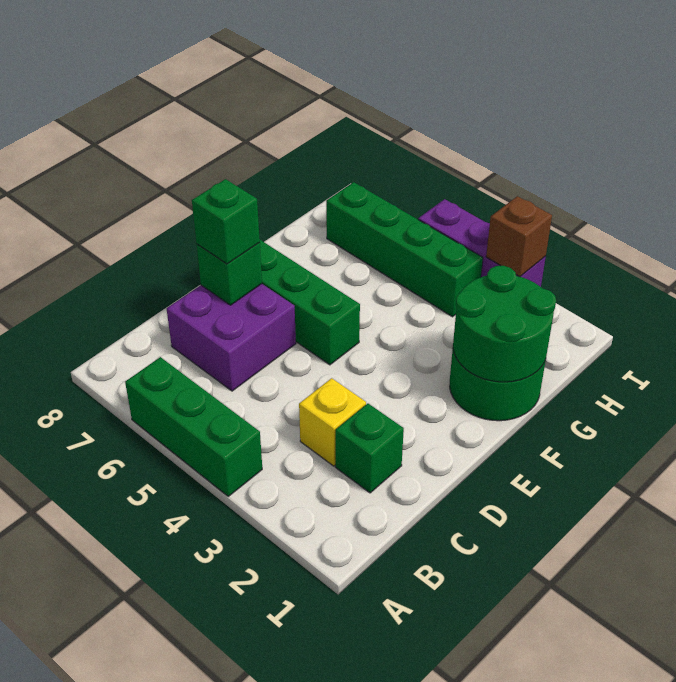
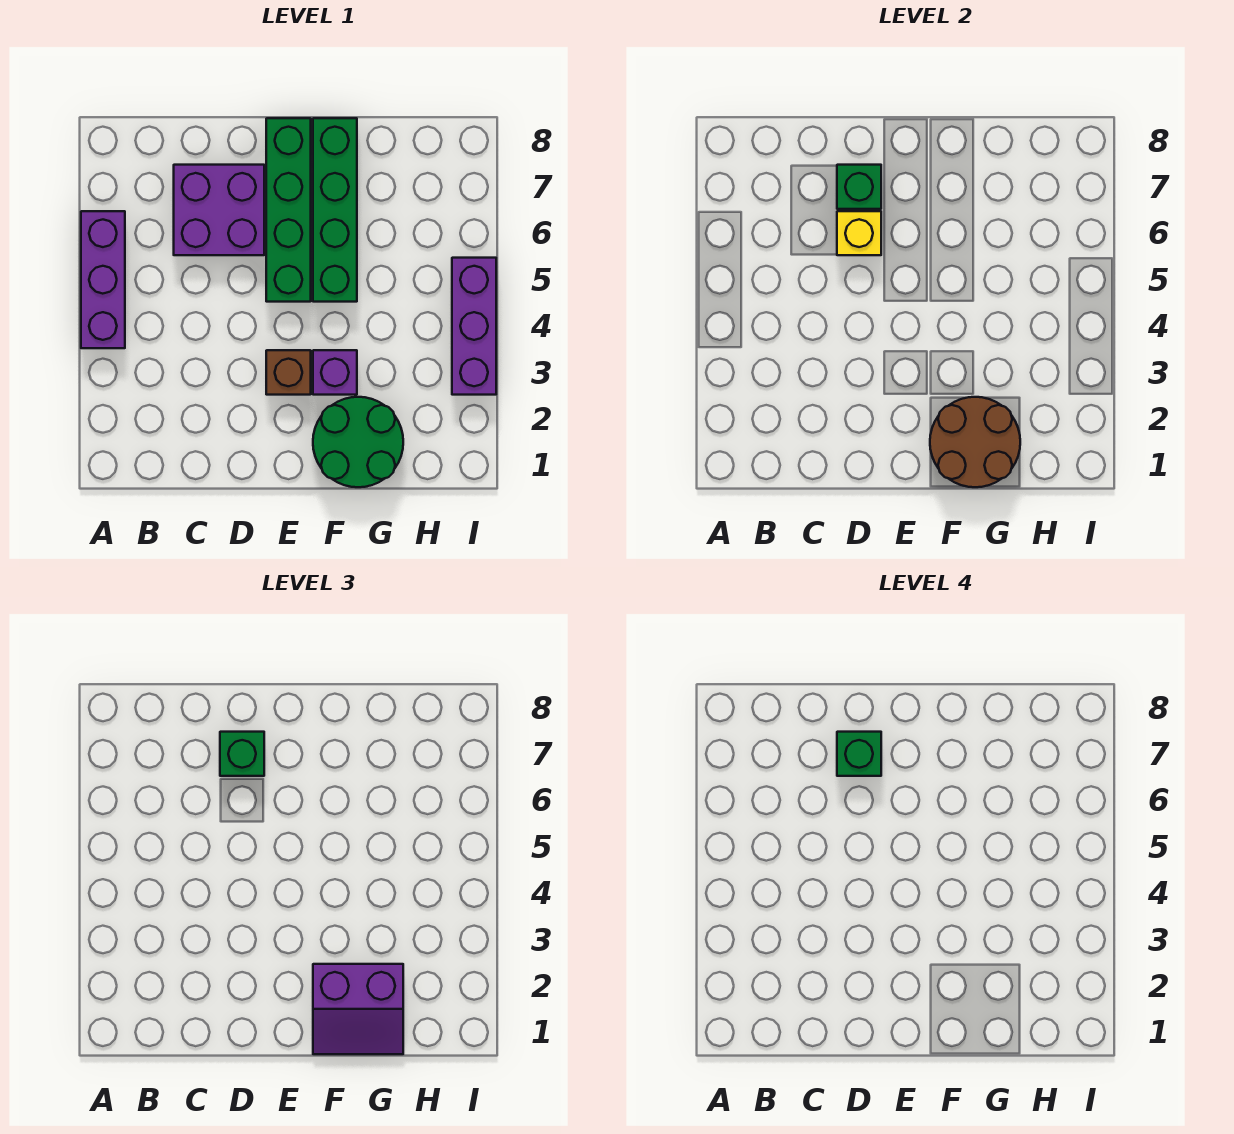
green 1x3 brick [125,357,262,496] -> purple 1x3 brick [81,211,125,348]
green 1x1 brick [335,404,404,493] -> green 1x1 brick moved to [837,732,881,776]
yellow 1x1 brick [299,378,366,466] -> yellow 1x1 brick moved to [837,211,881,255]
green 2x2 round brick [453,266,556,382] -> brown 2x2 round brick [930,397,1020,487]
none -> purple 2x2 slope [313,964,403,1054]
none -> purple 1x1 brick [313,350,357,395]
green 1x4 brick [326,182,483,317] -> green 1x4 brick moved to [313,118,357,302]
brown 1x1 brick [486,196,552,277] -> brown 1x1 brick moved to [266,350,311,395]

